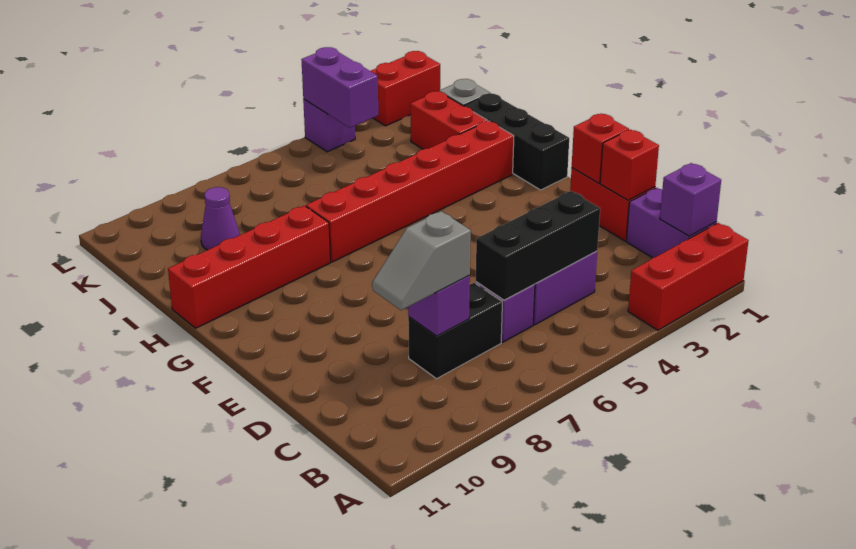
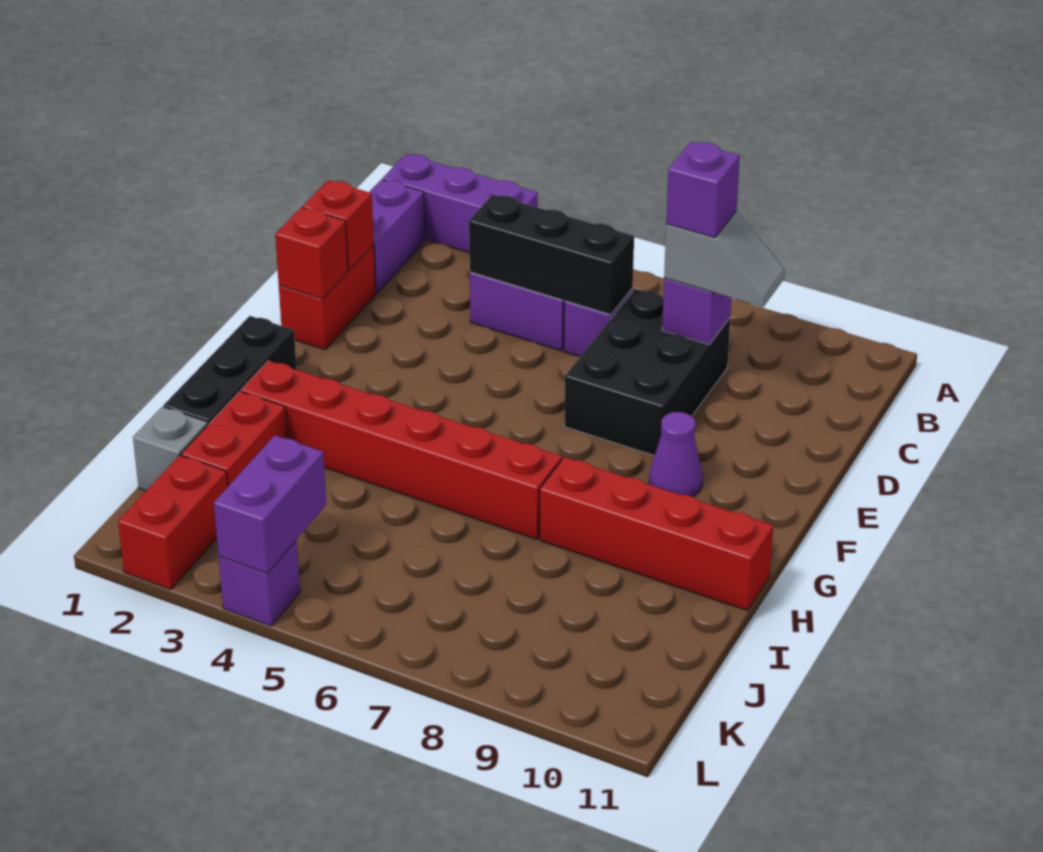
red 1x3 brick [628,223,749,330] -> purple 1x3 brick [383,154,538,253]
purple 1x1 brick [660,163,721,236] -> purple 1x1 brick moved to [666,142,740,238]
black 1x2 brick [408,283,502,379] -> black 2x3 brick [564,289,730,456]
purple 1x1 cone [201,187,240,250] -> purple 1x1 cone moved to [649,412,703,497]
red 1x2 brick [371,51,440,126] -> red 1x2 brick turned to [118,455,228,590]

